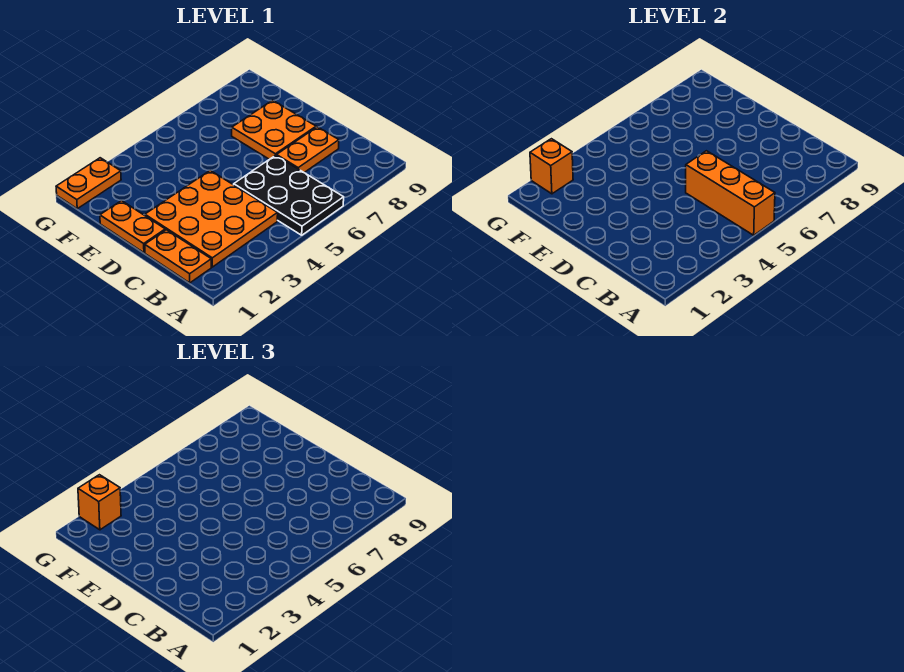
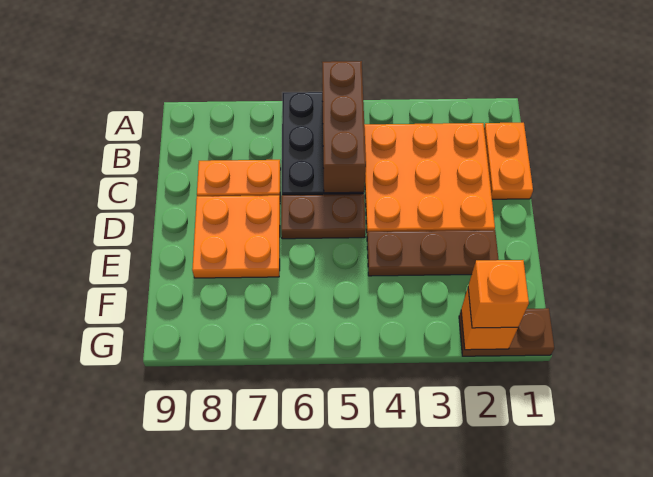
orange 1x3 brick [686,151,775,235] -> brown 1x3 brick [322,61,366,193]
orange 1x2 plate [100,201,165,253] -> none
none -> brown 1x2 plate [281,194,366,239]
none -> brown 1x3 plate [367,230,499,276]
orange 1x2 plate [56,158,121,209] -> brown 1x2 plate [459,308,554,356]

